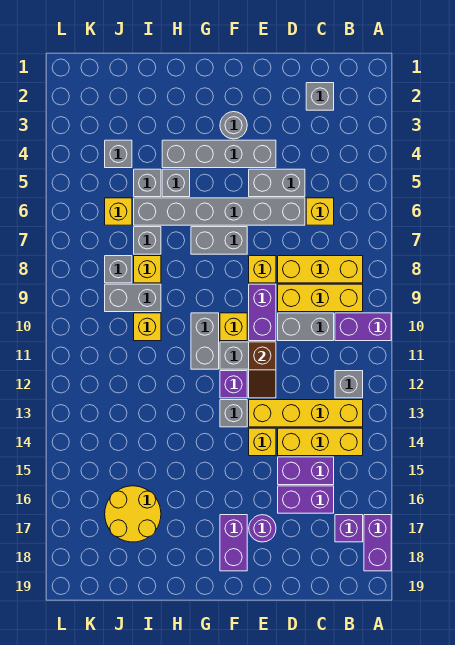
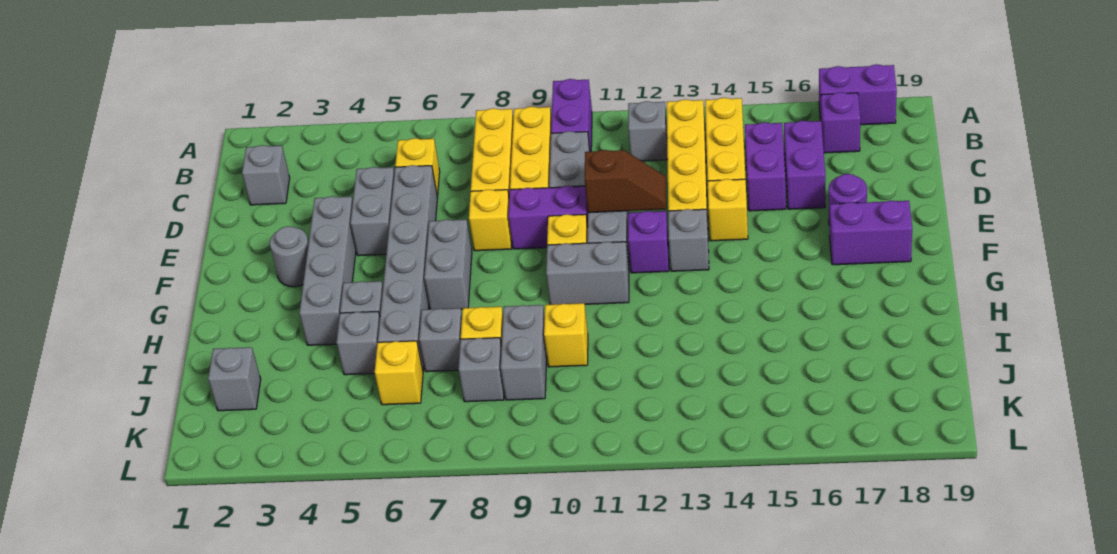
yellow 2x2 round brick [105,486,161,542] -> none
grey 1x1 brick [105,140,132,168] -> grey 1x1 brick moved to [208,347,261,411]

